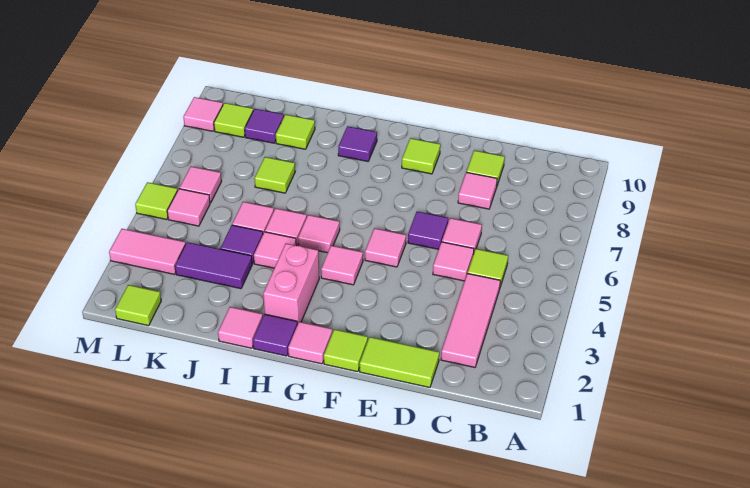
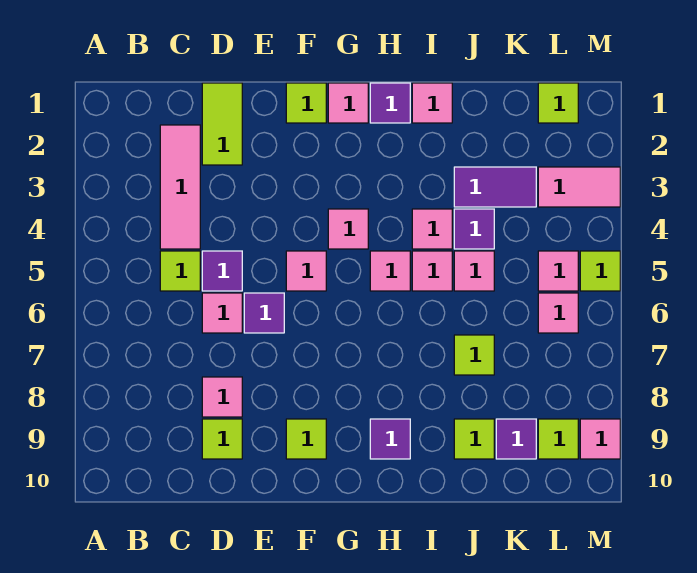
lime 1x2 tile [360,337,439,388] -> lime 1x2 tile turned to [202,83,242,165]
pink 1x1 tile [433,242,474,281] -> purple 1x1 tile [202,251,242,291]
pink 1x2 brick [263,244,319,325] -> none

